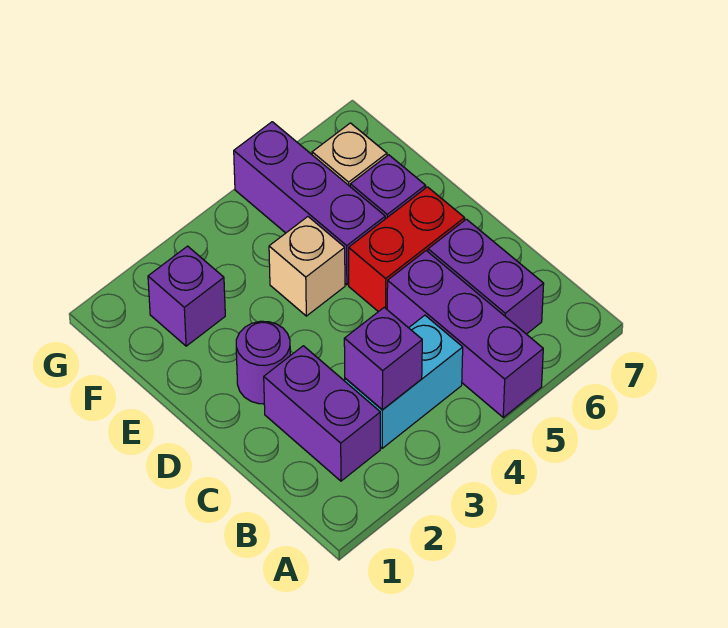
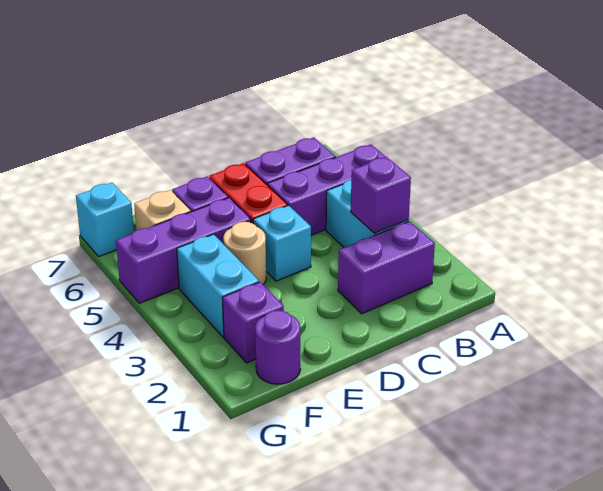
purple 1x1 round brick [236,321,290,404] -> purple 1x1 round brick moved to [255,310,301,384]
none -> cyan 1x1 brick [253,205,311,281]
tan 1x1 brick [269,217,345,316] -> tan 1x1 round brick [223,222,266,284]
none -> cyan 1x2 brick [177,234,259,337]
none -> cyan 1x1 brick [76,183,134,256]

